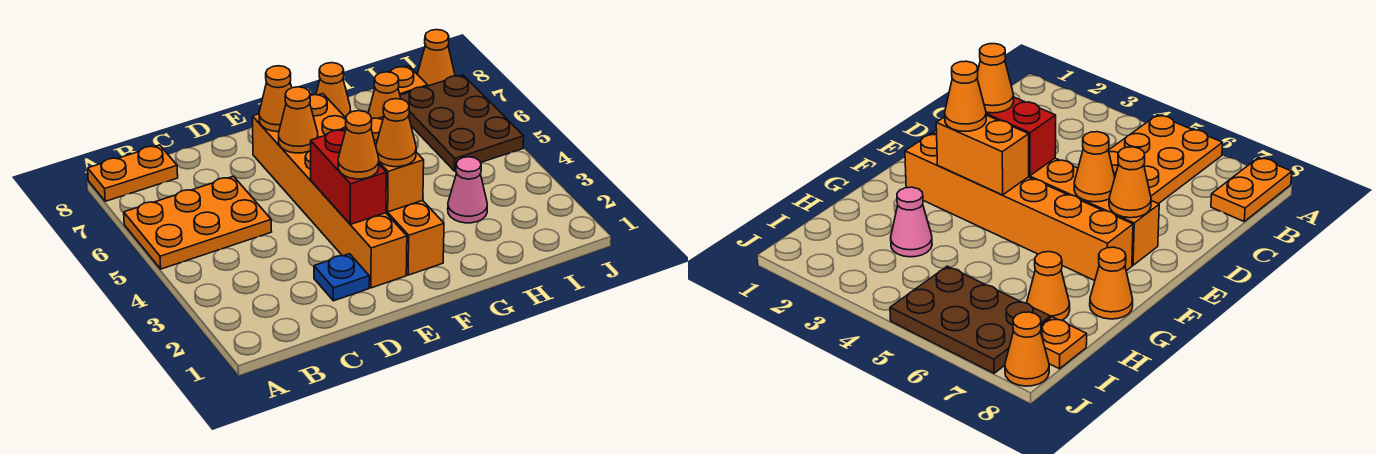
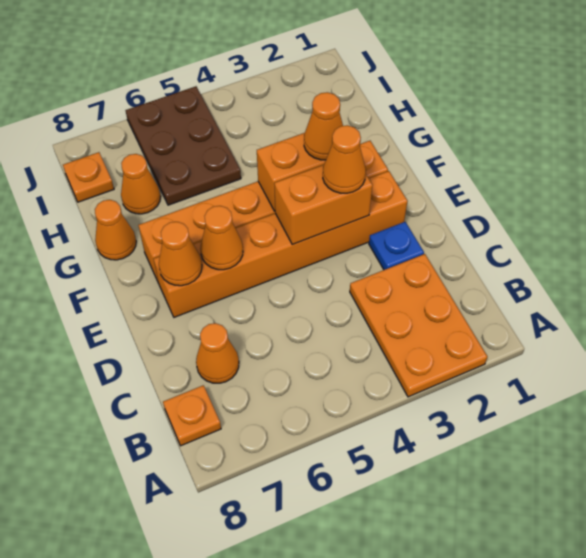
orange 2x3 plate [124,176,271,269] -> orange 2x3 plate moved to [350,254,488,397]
orange 1x2 plate [88,145,178,201] -> orange 1x1 plate [163,385,221,446]
red 1x2 brick [310,129,386,224] -> orange 1x2 brick [274,165,373,244]
pink 1x1 cone [448,157,487,223] -> none
brown 2x3 plate [400,75,524,171] -> brown 2x3 plate turned to [125,86,241,205]
orange 1x1 cone [417,30,455,86] -> orange 1x1 cone moved to [196,323,239,383]

